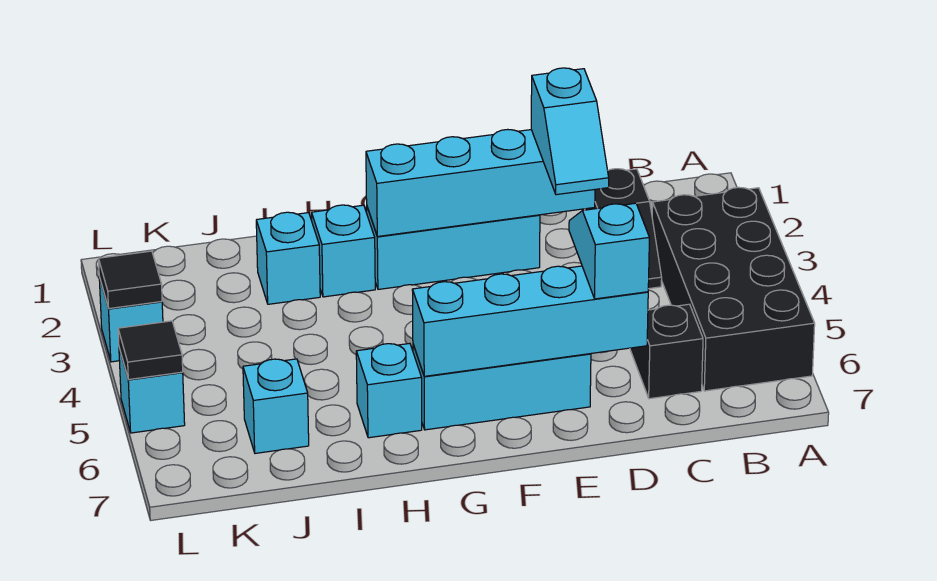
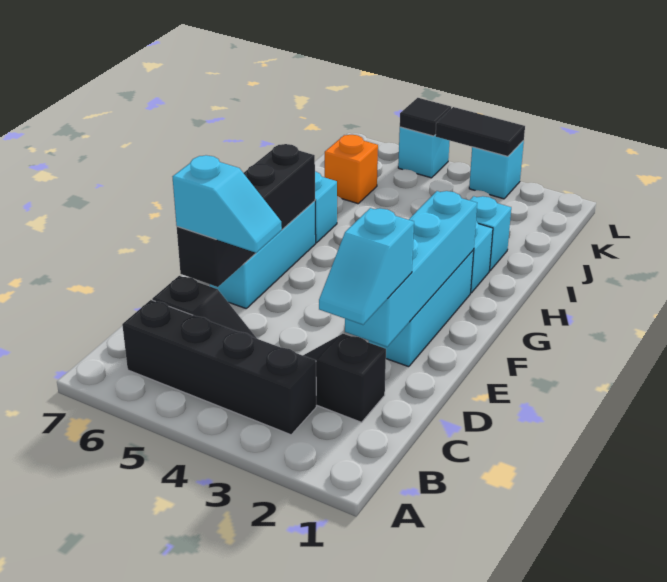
black 2x4 brick [652,187,815,391] -> black 1x4 brick [122,300,316,435]
cyan 1x2 slope [531,68,609,195] -> cyan 1x2 slope turned to [319,208,414,325]
cyan 1x4 brick [412,266,648,376] -> black 1x4 brick [177,144,315,287]
cyan 1x1 brick [243,359,309,453] -> orange 1x1 brick [325,135,378,204]
black 1x1 tile [99,251,162,309] -> black 1x2 tile [436,107,525,156]

